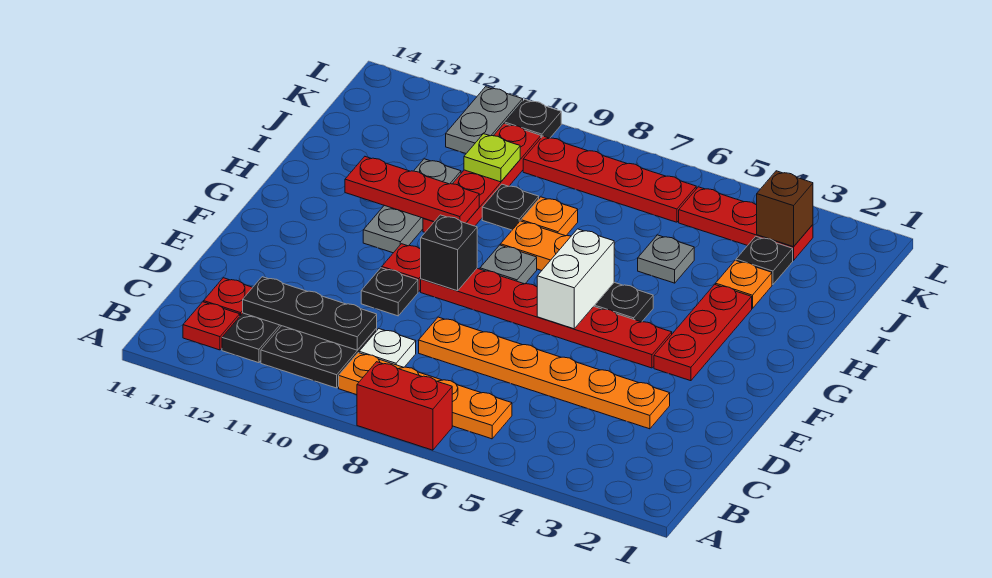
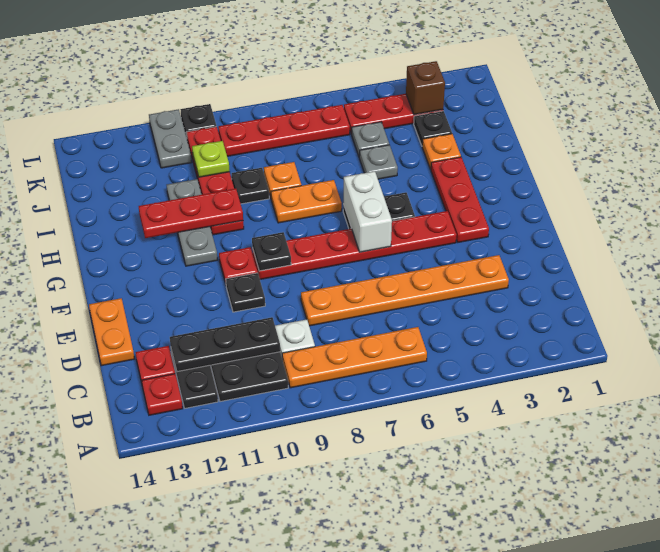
red 1x2 brick [357,362,452,450] -> none
none -> orange 1x2 plate [89,298,134,366]
black 1x1 brick [421,215,477,291] -> black 1x1 plate [252,232,291,271]
grey 1x1 plate [480,245,537,284] -> grey 1x1 plate moved to [351,122,389,156]

